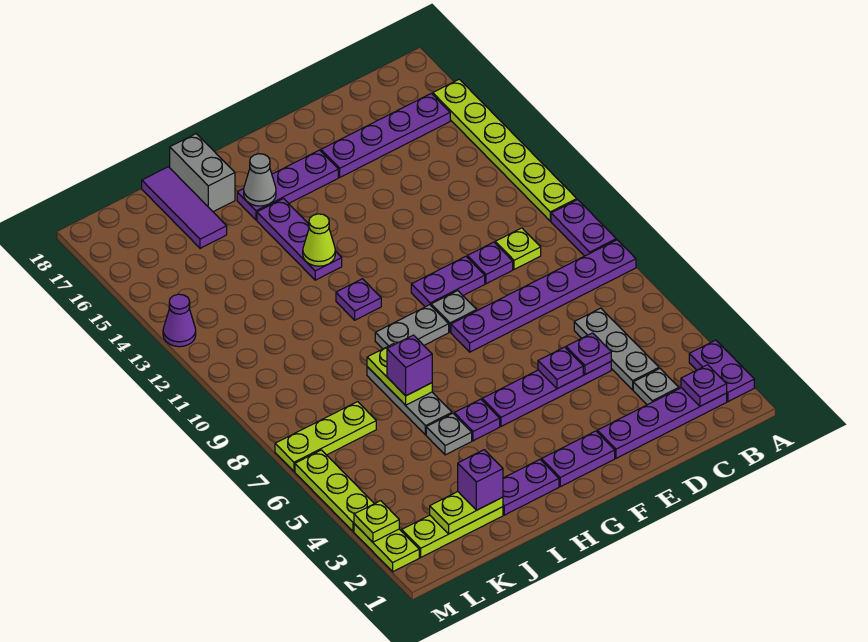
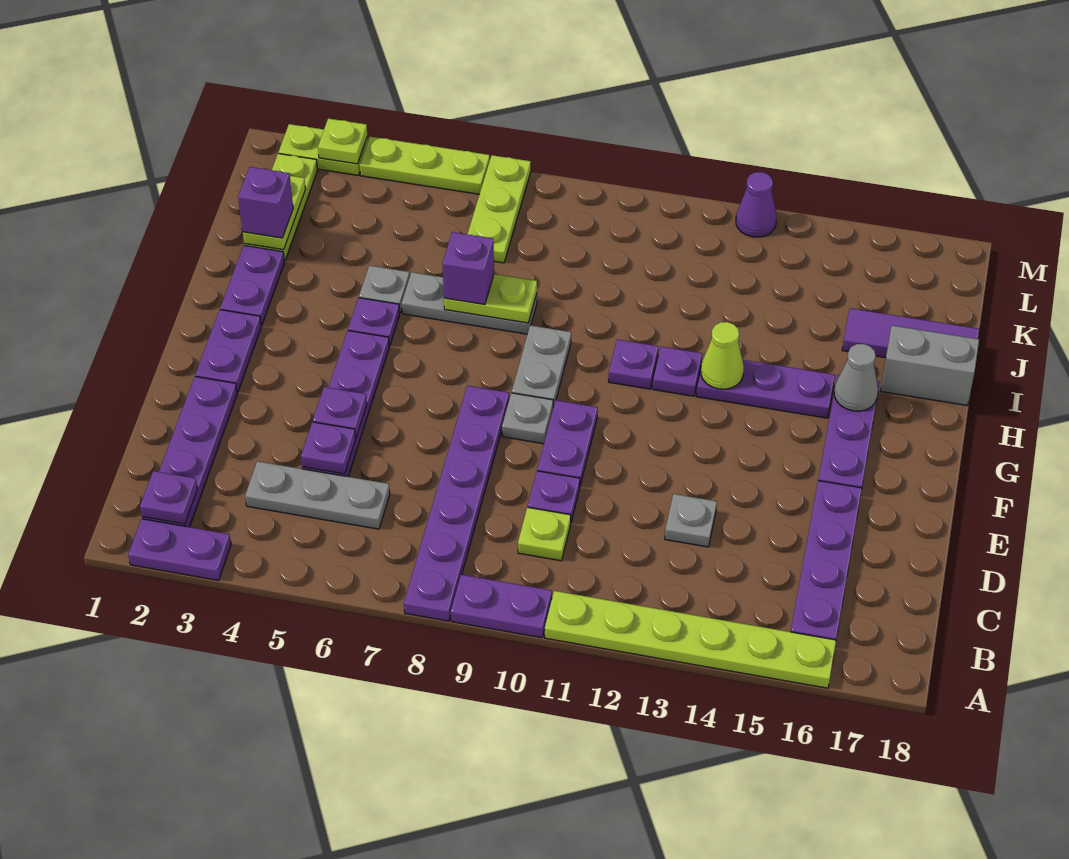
grey 1x1 plate [633,369,679,405] -> grey 1x1 plate moved to [665,494,717,547]
none -> purple 1x1 plate [652,347,702,396]

